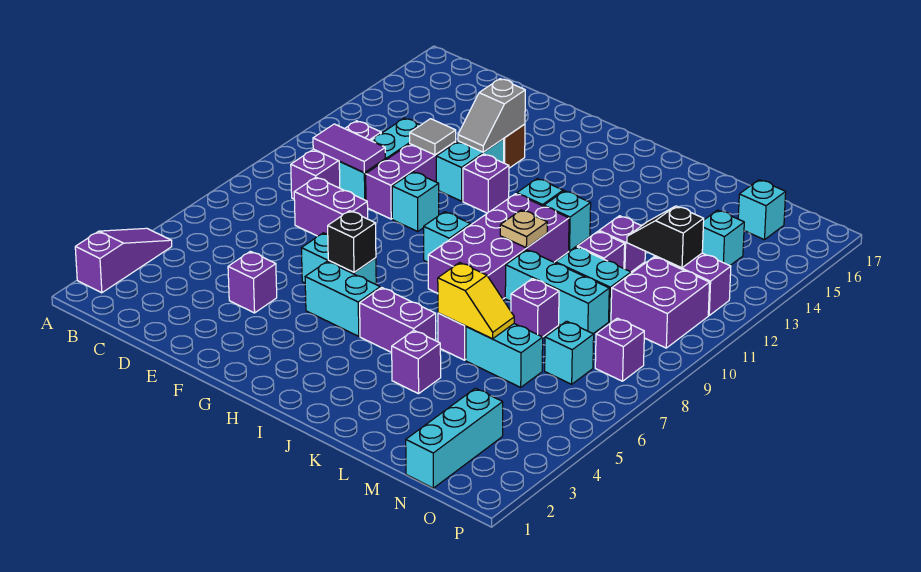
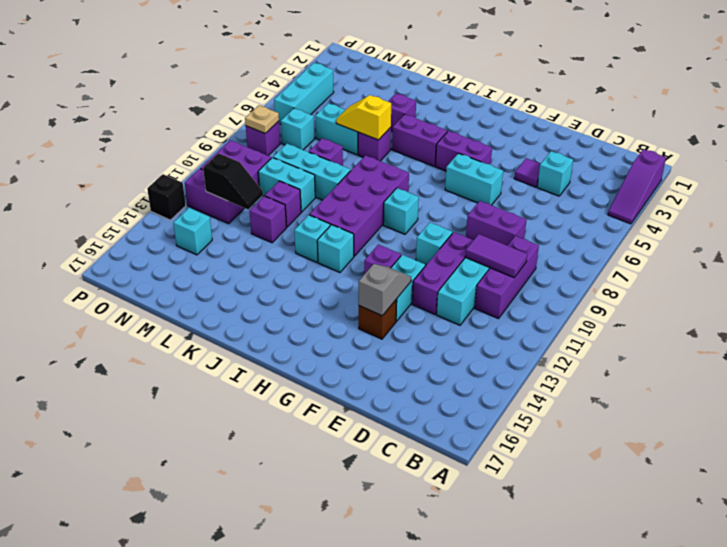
purple 1x1 brick [228,251,277,313] -> purple 1x1 tile [514,158,540,187]
grey 1x1 tile [410,119,456,155] -> none
cyan 1x2 brick [305,261,380,336] -> purple 1x2 brick [435,131,492,171]
black 1x1 brick [328,211,376,272] -> black 1x1 brick moved to [147,174,186,220]
tan 1x1 plate [500,210,547,248] -> tan 1x1 plate moved to [245,105,279,133]
cyan 1x3 brick [406,388,503,488] -> cyan 1x3 brick moved to [274,63,334,124]
cyan 1x1 brick [738,180,786,240] -> cyan 1x1 brick moved to [537,151,573,196]

